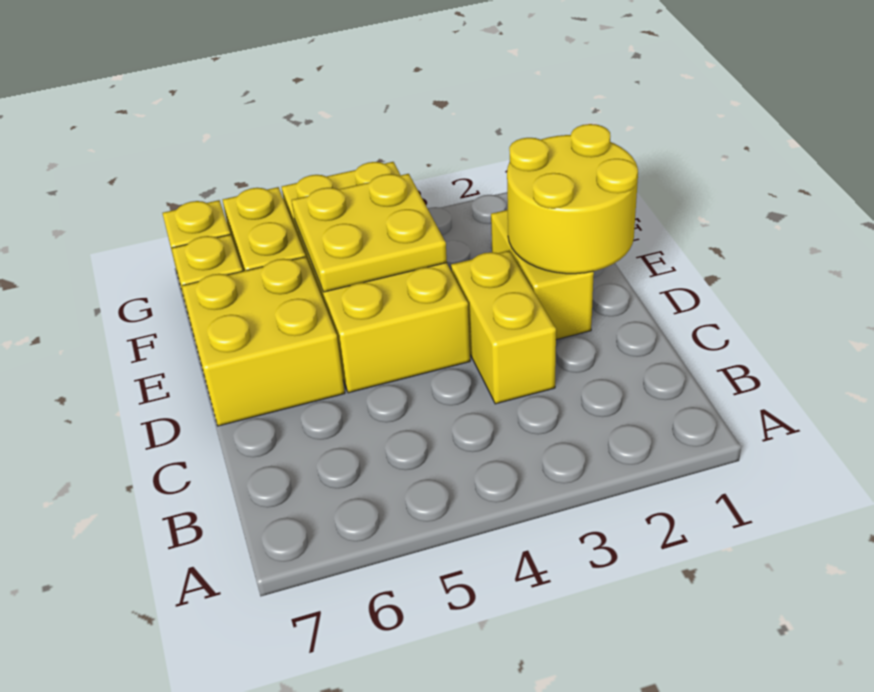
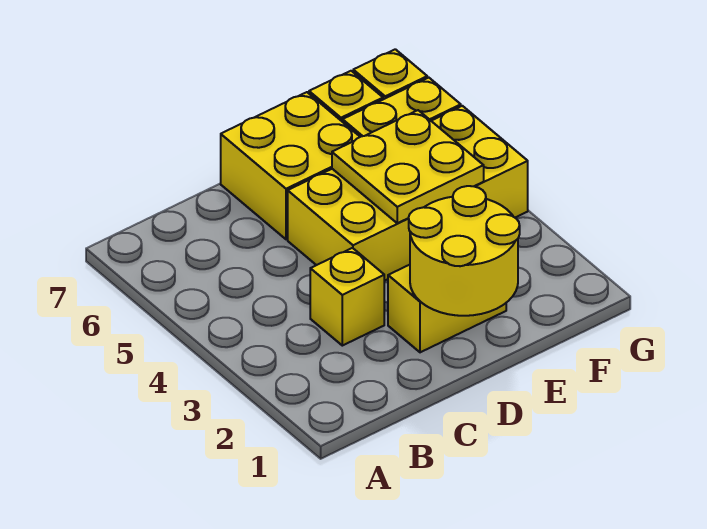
yellow 1x2 brick [451,251,556,404] -> yellow 1x1 brick [310,248,384,346]

